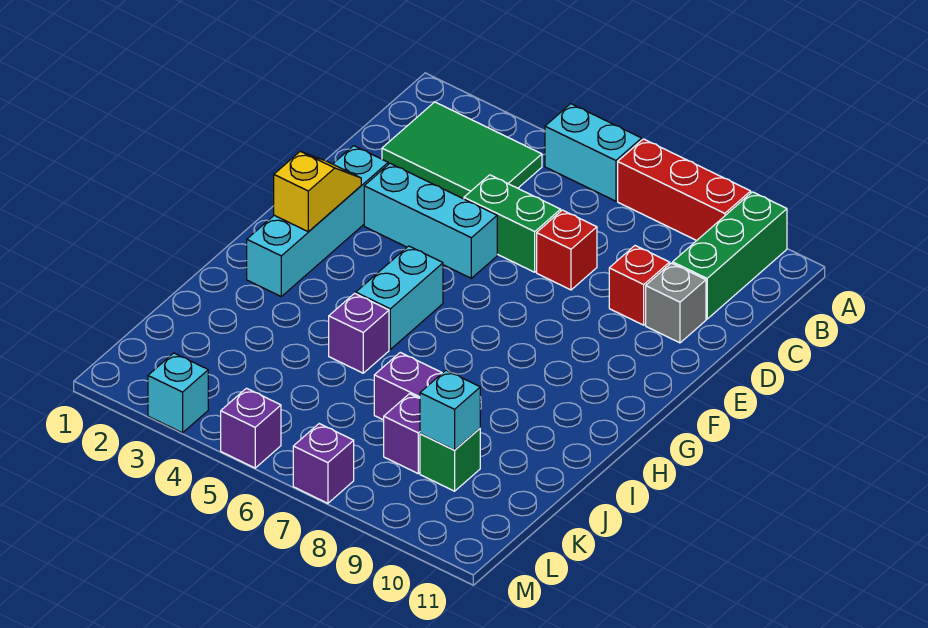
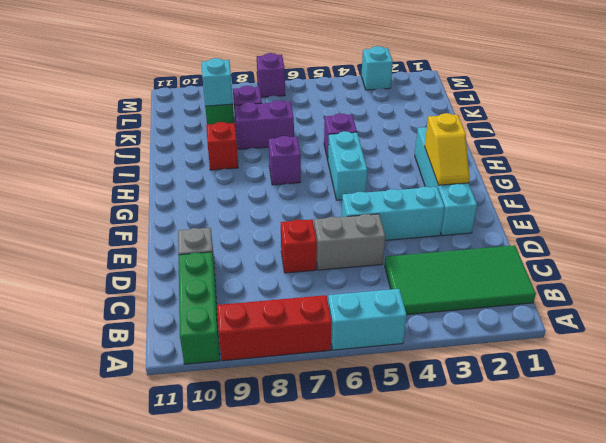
green 2x3 tile [382,102,542,199] -> green 2x4 tile [385,245,536,315]
green 1x2 brick [464,175,561,272] -> grey 1x2 brick [314,214,385,270]
red 1x1 brick [609,246,670,325] -> red 1x1 brick moved to [206,122,238,170]
purple 1x1 brick [221,388,281,468] -> purple 1x1 brick moved to [269,136,301,185]

